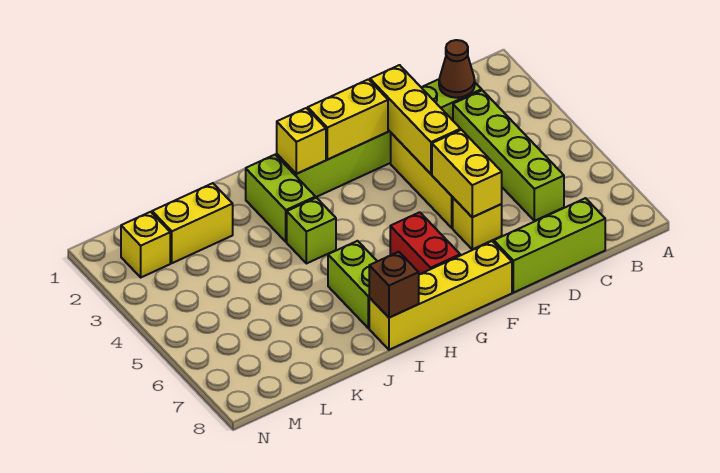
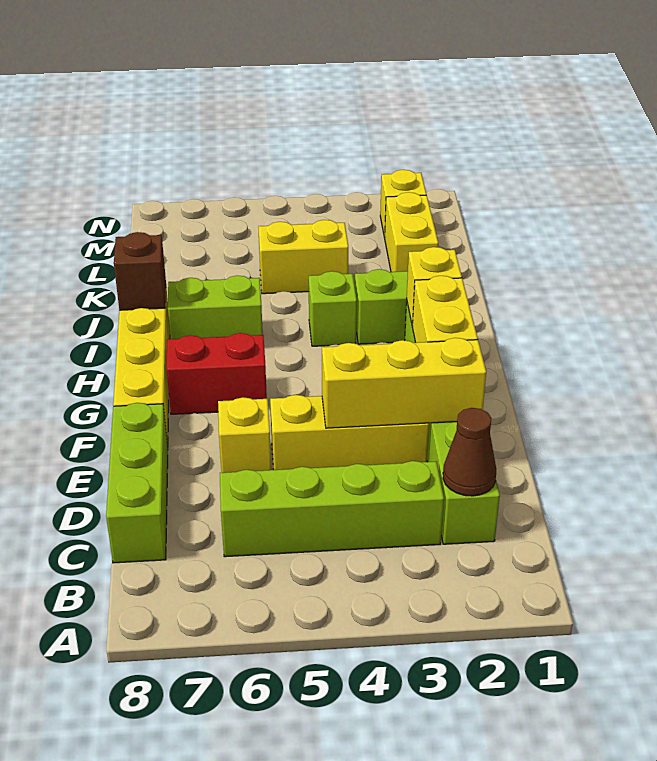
yellow 1x2 brick [432,130,502,217] -> yellow 1x2 brick moved to [258,220,348,294]

